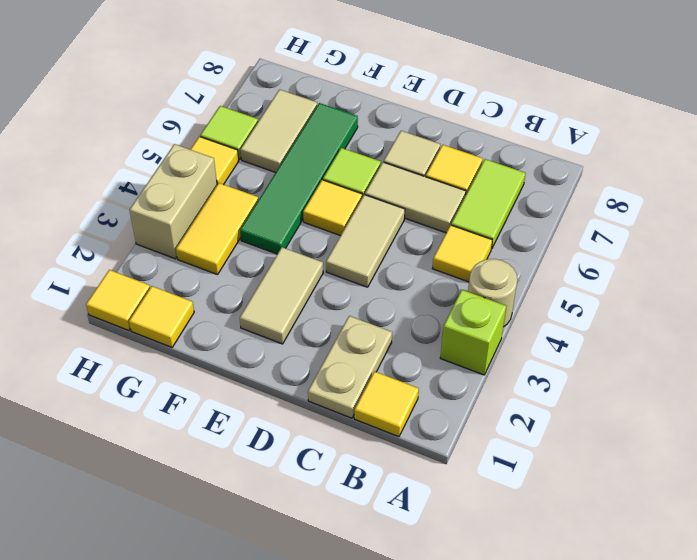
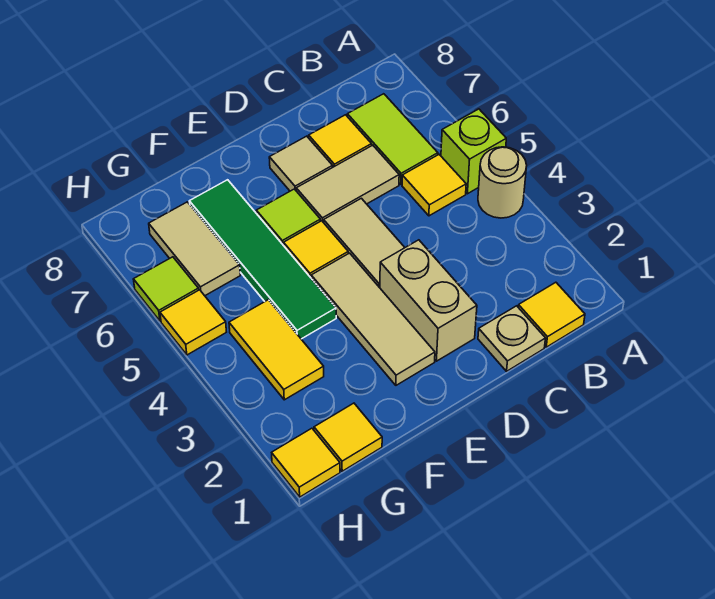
lime 1x1 brick [440,290,506,375] -> lime 1x1 brick moved to [441,109,506,194]
tan 1x2 plate [308,316,392,418] -> tan 1x1 plate [478,306,546,371]
tan 1x2 tile [240,247,323,344] -> tan 1x3 tile [311,253,435,385]
tan 1x2 brick [130,144,217,259] -> tan 1x2 brick moved to [380,240,477,361]

